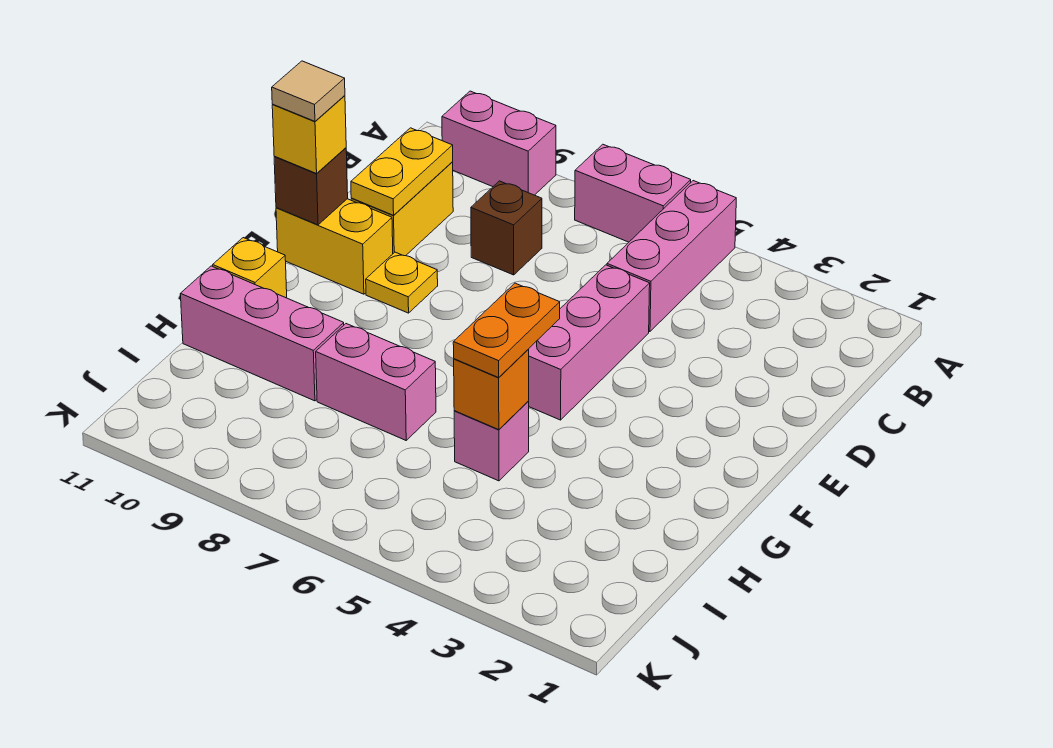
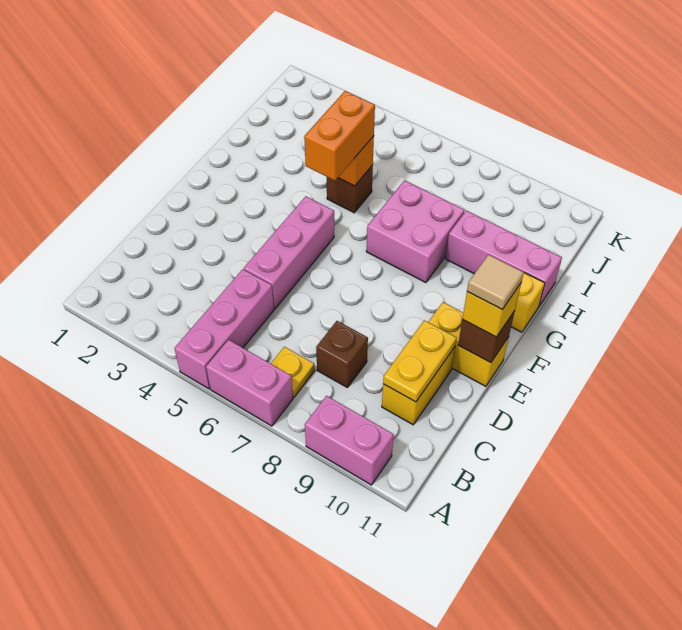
yellow 1x1 plate [366,252,438,313] -> yellow 1x1 plate moved to [271,347,315,397]
orange 1x2 plate [453,283,560,377] -> orange 1x2 brick [304,91,375,181]
pink 1x1 brick [454,402,529,481] -> brown 1x1 brick [327,165,373,213]
pink 1x2 brick [316,324,436,440] -> pink 2x2 brick [366,180,465,283]

